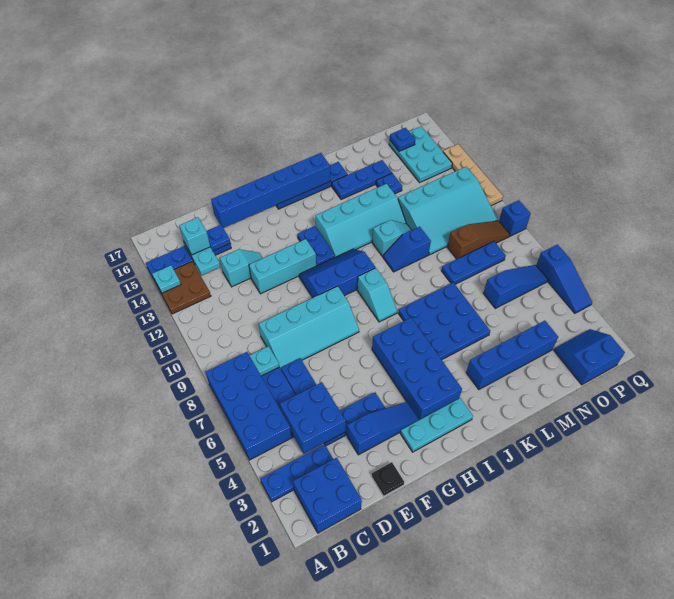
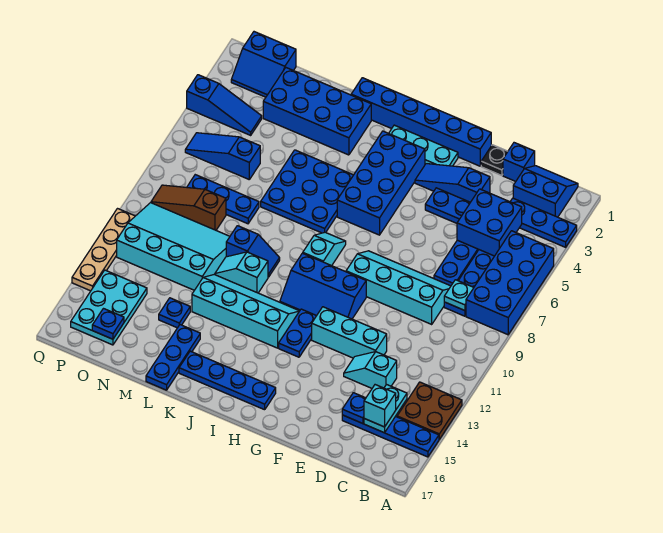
cyan 1x1 plate [152,265,181,293] -> none
blue 2x2 brick [293,458,362,533] -> blue 2x2 slope [513,166,578,217]
blue 1x6 brick [211,153,330,228] -> blue 1x6 brick moved to [351,78,491,166]
blue 1x4 brick [466,321,558,389] -> blue 2x4 brick [263,68,371,155]
blue 1x3 plate [332,160,392,200] -> blue 1x3 plate turned to [146,325,200,390]
blue 1x3 slope [536,244,592,313] -> blue 1x3 slope turned to [187,75,262,135]
blue 1x1 brick [499,200,531,236] -> blue 1x1 brick moved to [503,143,535,181]

